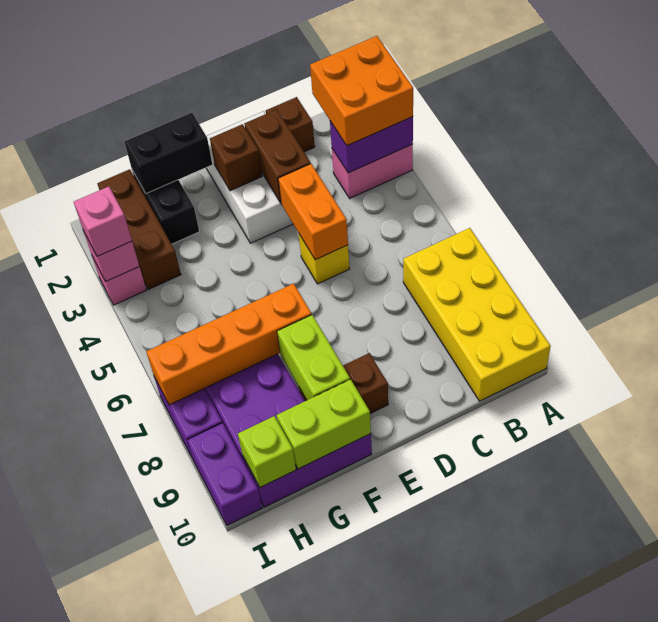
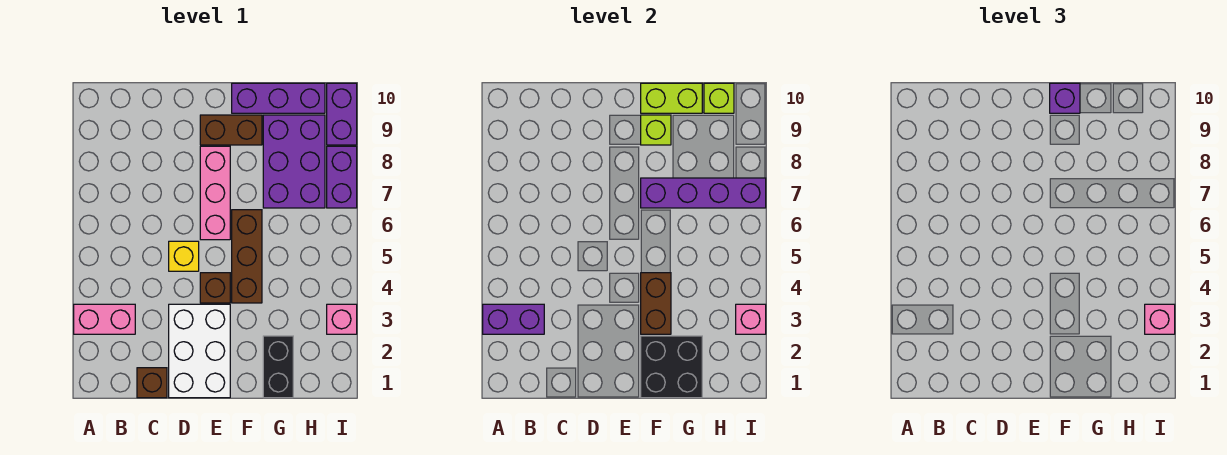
orange 2x2 brick [310,36,413,146] -> none
yellow 2x4 brick [403,228,551,401] -> none
brown 1x2 brick [245,109,311,203] -> brown 1x2 brick moved to [641,273,671,334]
orange 1x2 brick [278,164,348,260] -> none
brown 1x1 brick [210,124,262,191] -> brown 1x1 brick moved to [200,273,230,303]
none -> pink 1x3 brick [200,146,230,240]
black 1x2 brick [125,113,212,193] -> black 2x2 brick [641,336,702,398]
orange 1x4 brick [146,284,312,405] -> purple 1x4 brick [641,178,766,208]
lime 1x2 brick [277,315,350,400] -> lime 1x1 brick [641,115,671,145]
none -> purple 1x1 brick [1050,83,1080,113]
brown 1x3 brick [97,169,181,289] -> brown 1x3 brick moved to [232,210,262,303]

